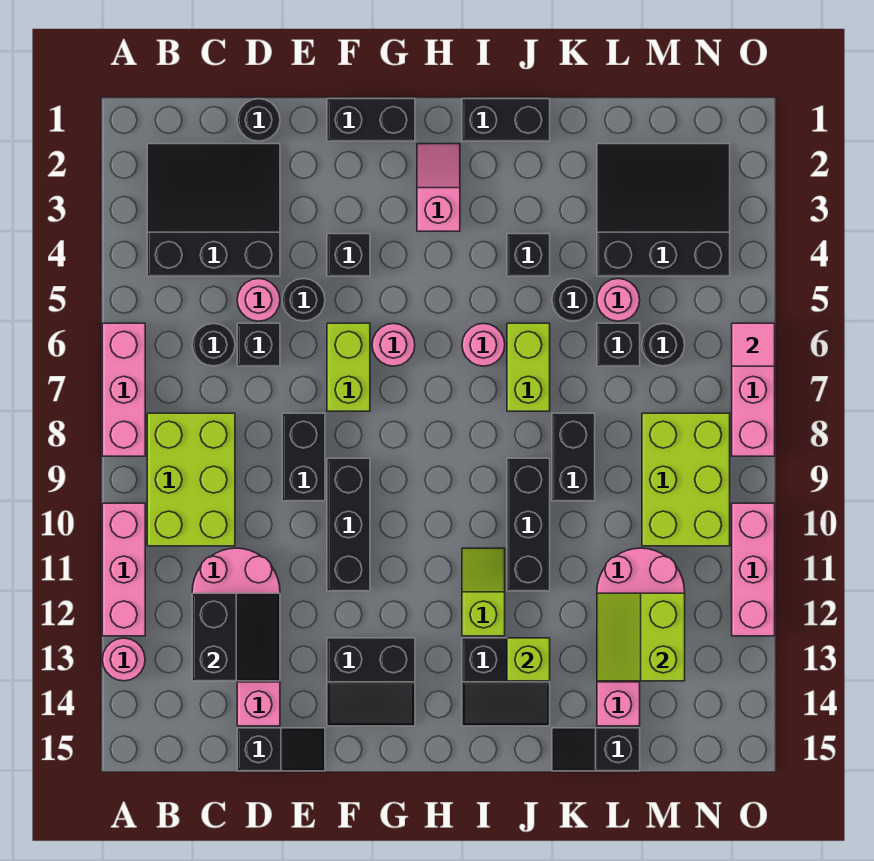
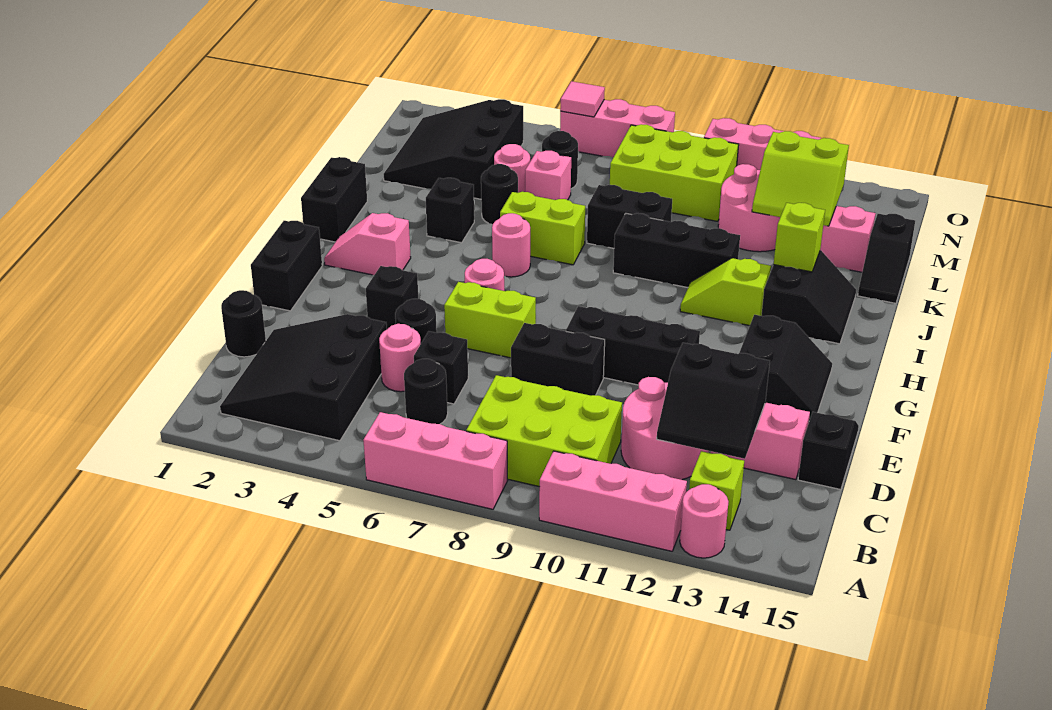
none -> lime 1x1 brick [689,451,744,530]
black 2x2 slope [192,593,280,681] -> black 2x2 slope turned to [657,343,770,459]
black 1x1 brick [597,323,640,366] -> pink 1x1 brick [525,151,571,200]

